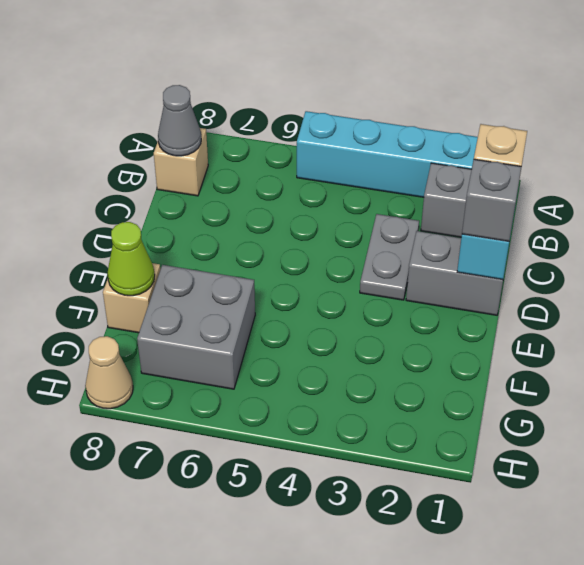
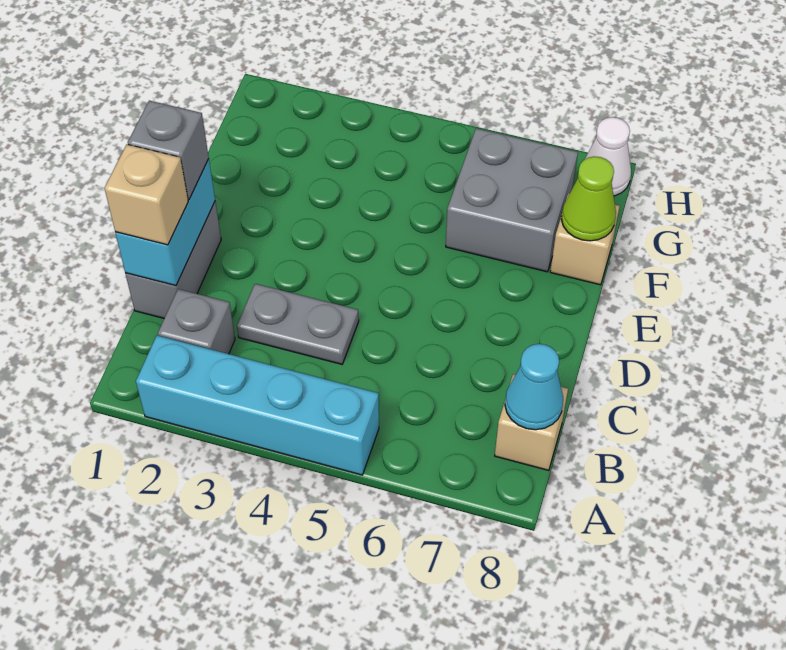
grey 1x1 cone [158,85,201,156] -> cyan 1x1 cone [505,344,563,430]
grey 1x2 plate [360,214,419,300] -> grey 1x2 plate turned to [237,284,359,364]
grey 1x2 brick [406,231,503,315] -> grey 1x2 brick turned to [125,202,221,318]
tan 1x1 cone [85,336,133,409] -> white 1x1 cone [585,117,631,196]

